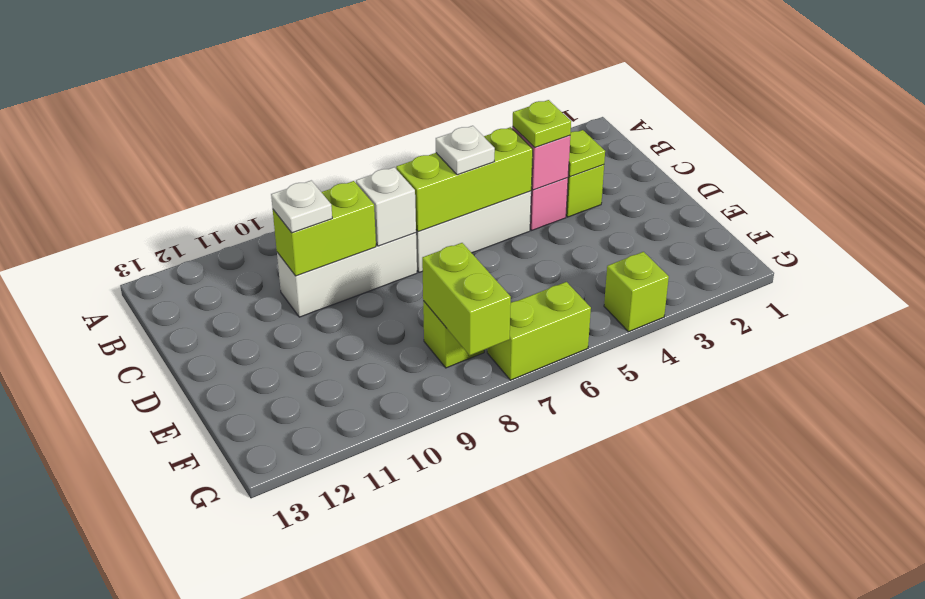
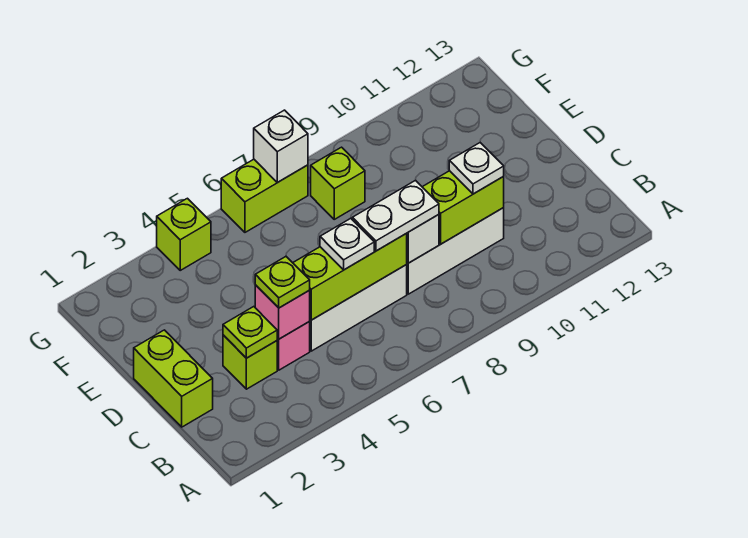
none -> white 1x2 plate [352,180,439,251]
lime 1x2 brick [422,243,511,355] -> lime 1x2 brick moved to [134,330,213,427]
none -> white 1x1 brick [254,110,308,183]

